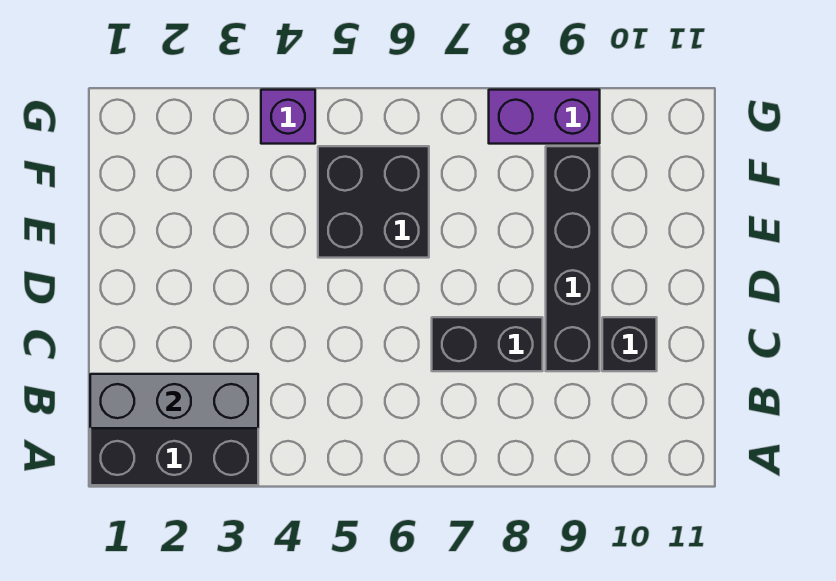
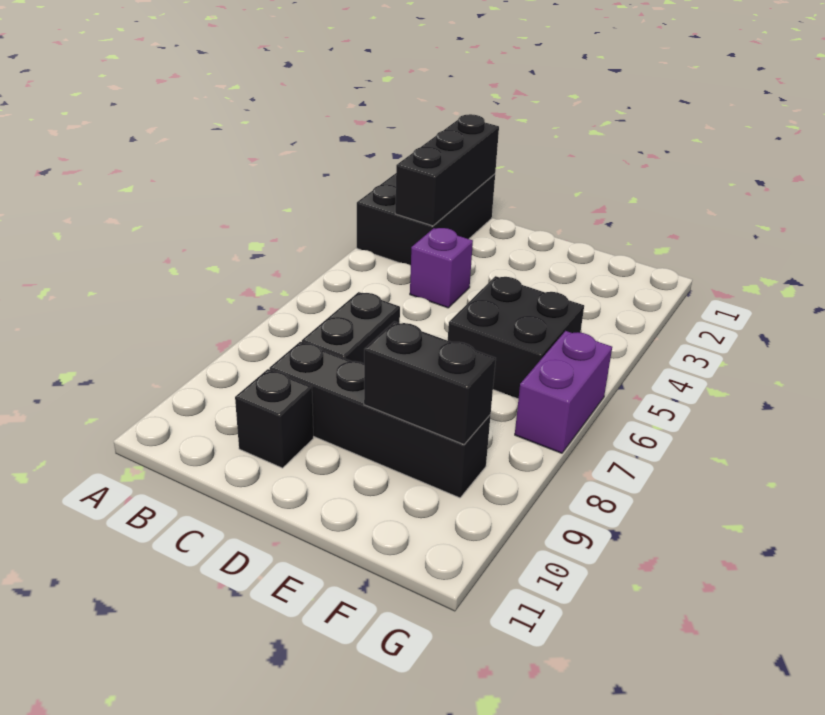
grey 1x3 brick [90,374,258,428] -> black 1x3 brick [395,114,499,226]
none -> black 1x2 brick [364,321,496,444]
purple 1x1 brick [261,90,315,144] -> purple 1x1 brick moved to [410,228,473,308]
purple 1x2 brick [489,90,600,144] -> purple 1x2 brick moved to [515,331,612,453]

